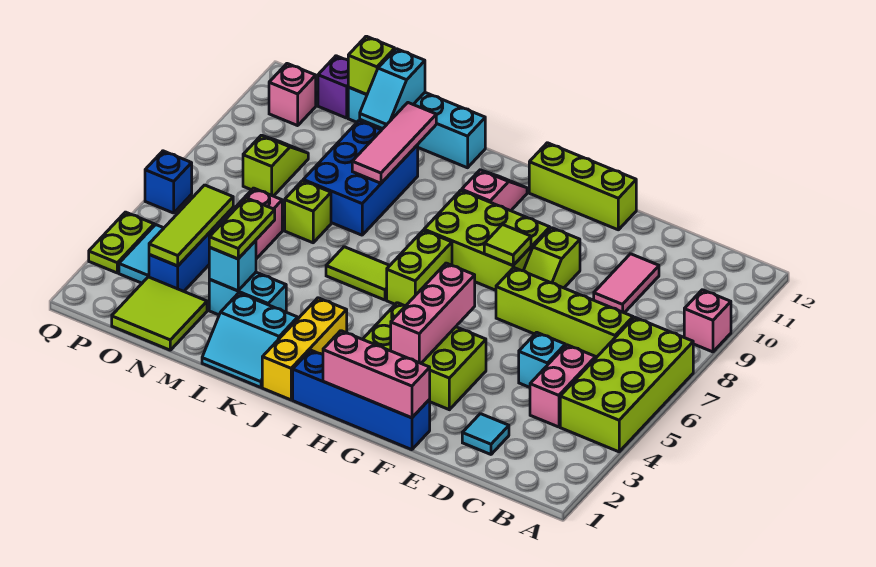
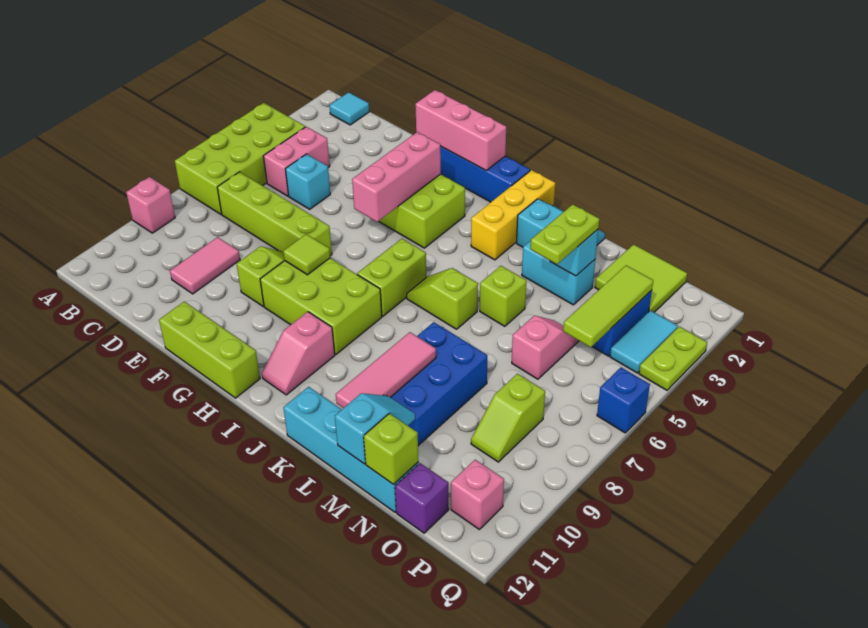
cyan 1x1 tile [462,414,509,454] -> cyan 1x1 tile moved to [330,92,369,125]
lime 1x2 tile [326,247,390,300] -> lime 1x2 slope [407,268,478,329]
lime 1x1 brick [285,181,331,243] -> lime 1x1 brick moved to [480,266,526,326]

